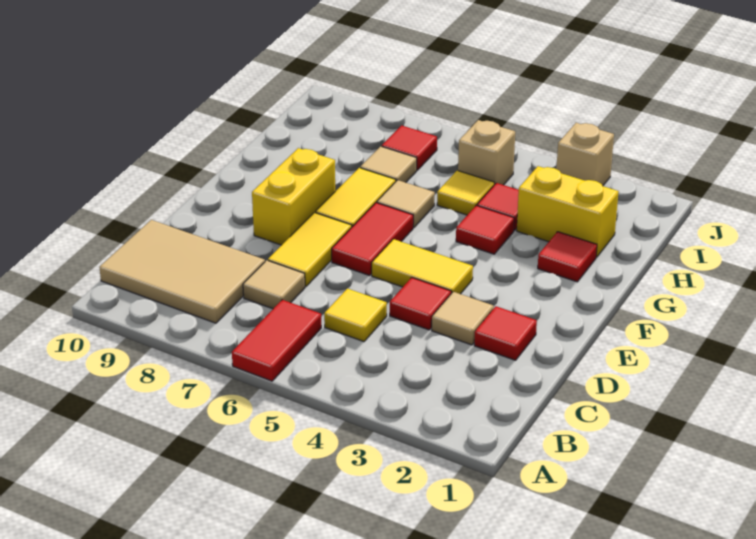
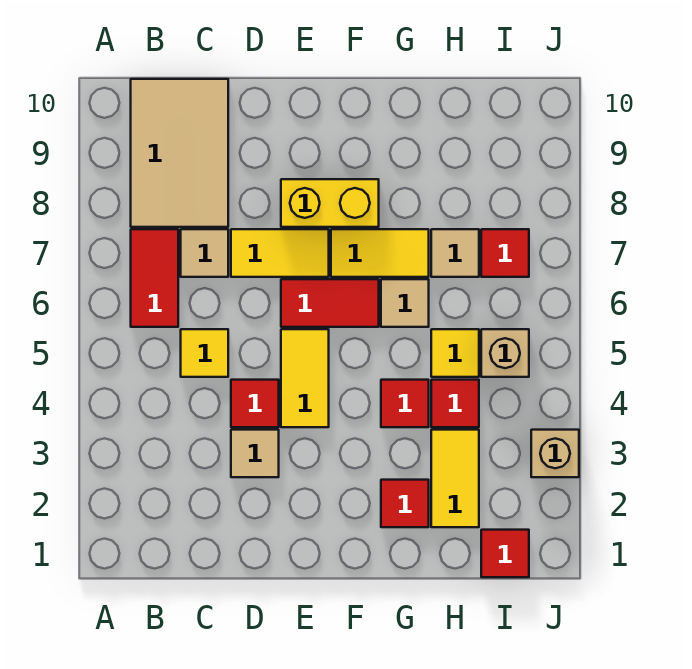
red 1x2 tile [232,300,321,381] -> red 1x2 tile turned to [131,229,178,327]
red 1x1 tile [474,306,537,360] -> red 1x1 tile moved to [481,530,529,577]
yellow 1x2 brick [517,166,619,257] -> yellow 1x2 tile [431,430,479,527]

